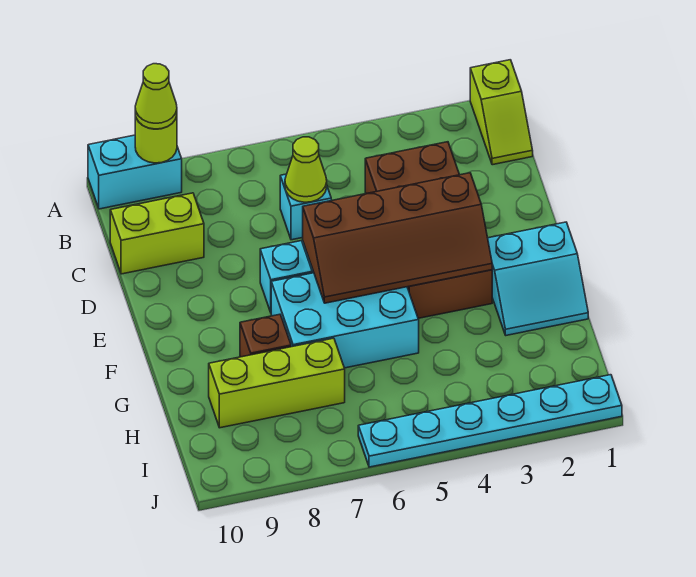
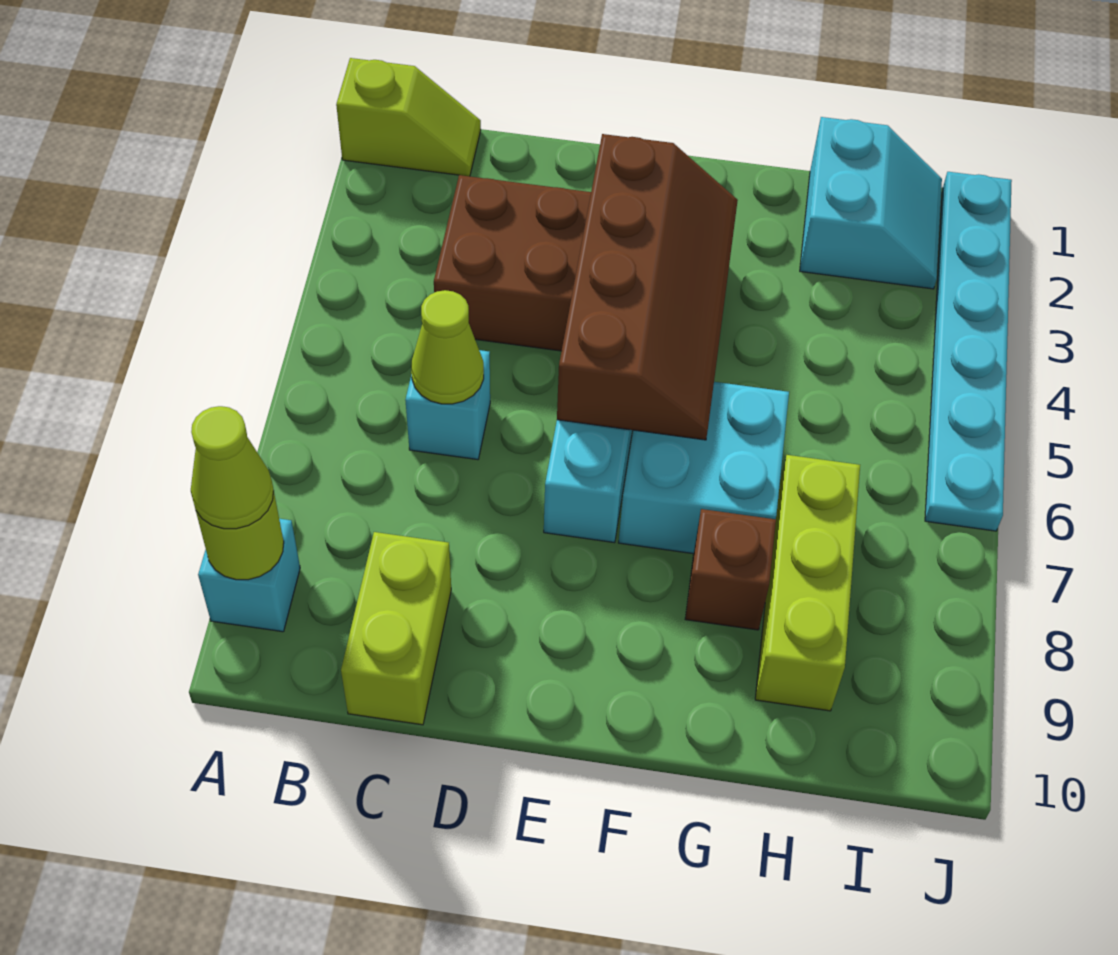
cyan 1x2 brick [88,135,182,209] -> cyan 1x1 brick [198,519,300,632]
cyan 2x2 slope [488,222,588,335] -> cyan 2x2 slope moved to [800,117,942,289]
cyan 2x3 brick [271,273,419,368] -> cyan 2x2 brick [619,382,789,554]

